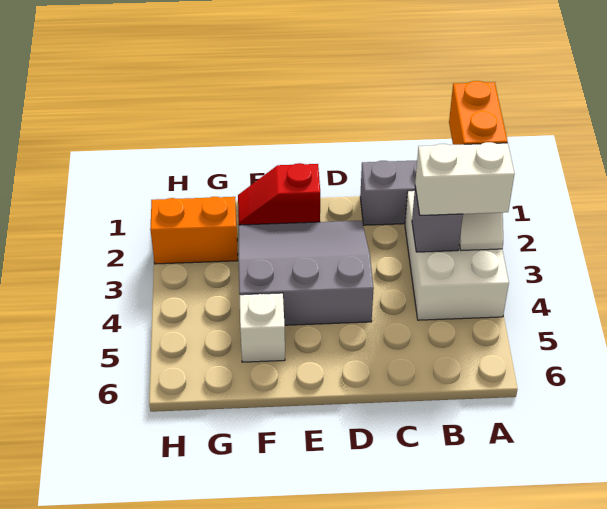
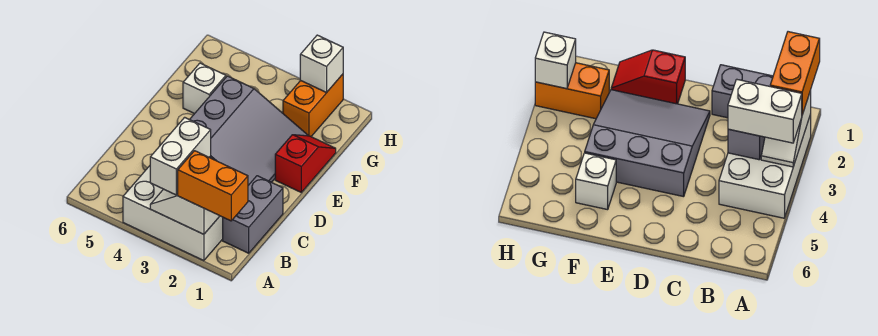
none -> white 1x1 brick [300,35,343,92]

